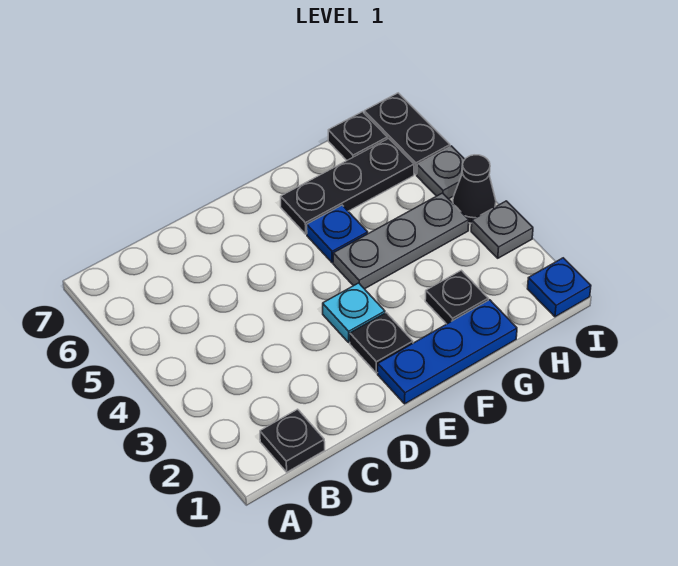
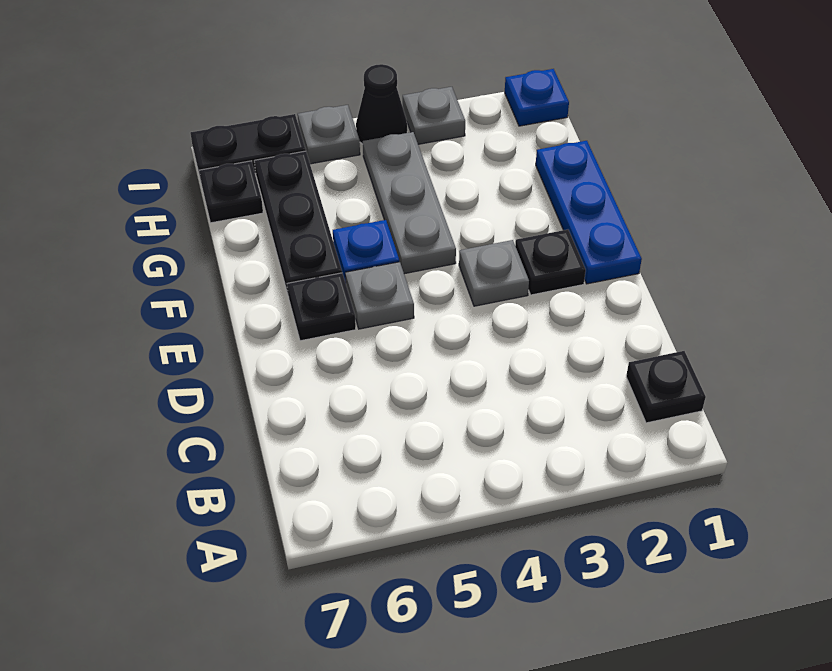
cyan 1x1 plate [323,283,385,342] -> grey 1x1 plate [459,240,529,306]
none -> grey 1x1 plate [345,262,414,329]
black 1x1 plate [425,270,488,324] -> black 1x1 plate moved to [287,273,356,341]

